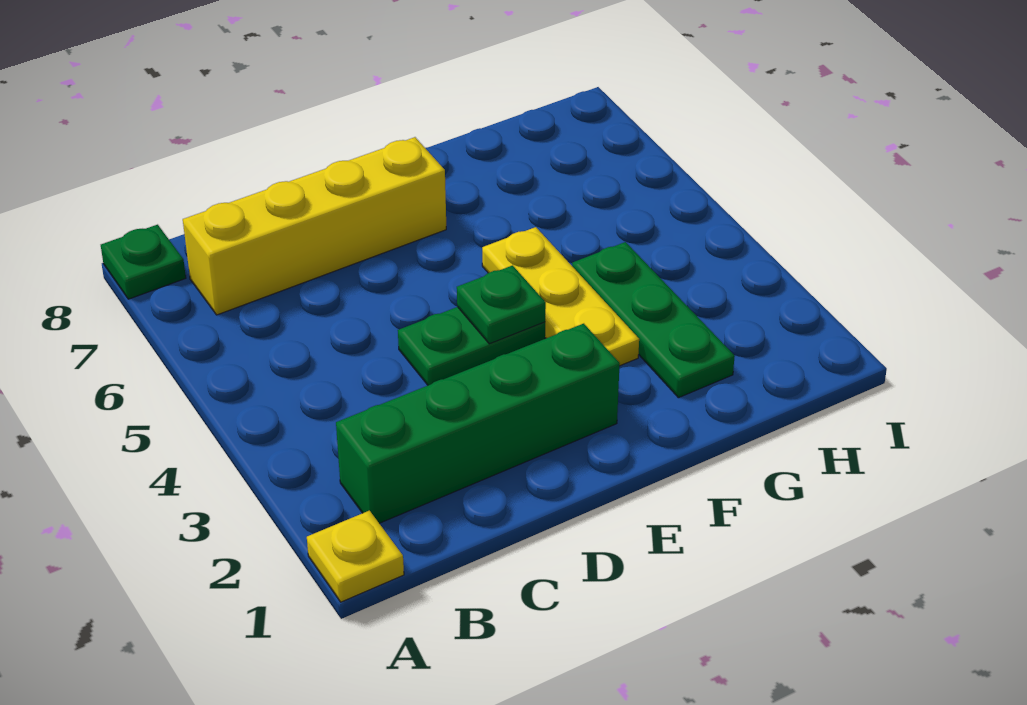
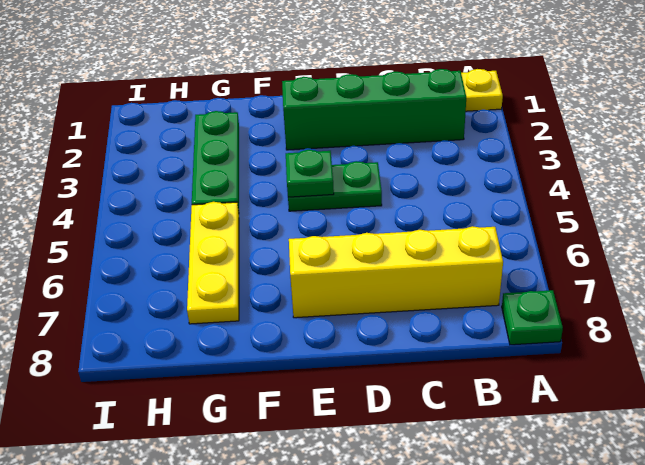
yellow 1x3 plate [482,227,639,366] -> yellow 1x3 plate moved to [187,202,239,324]

